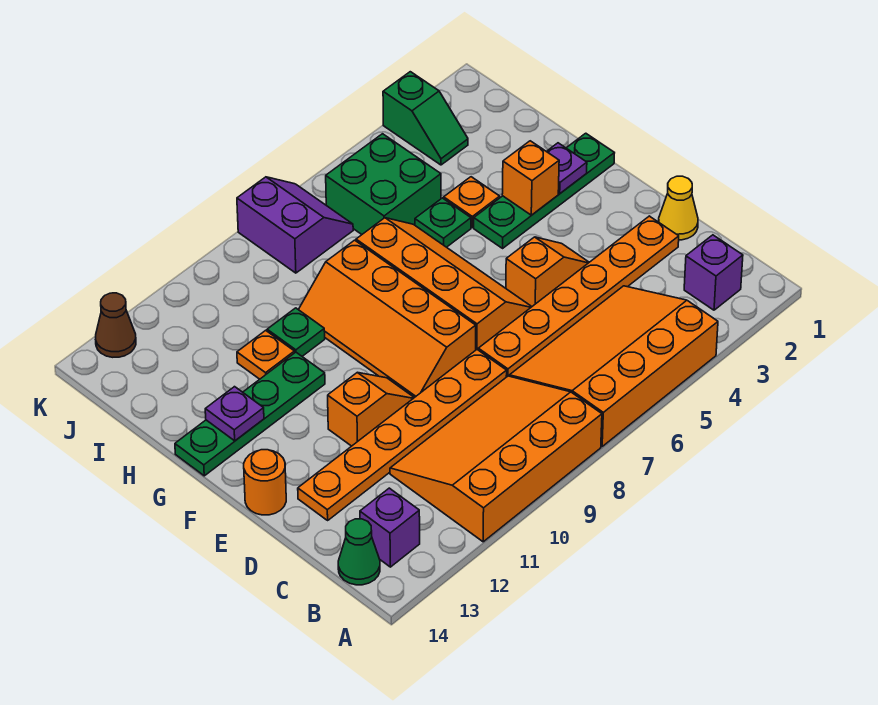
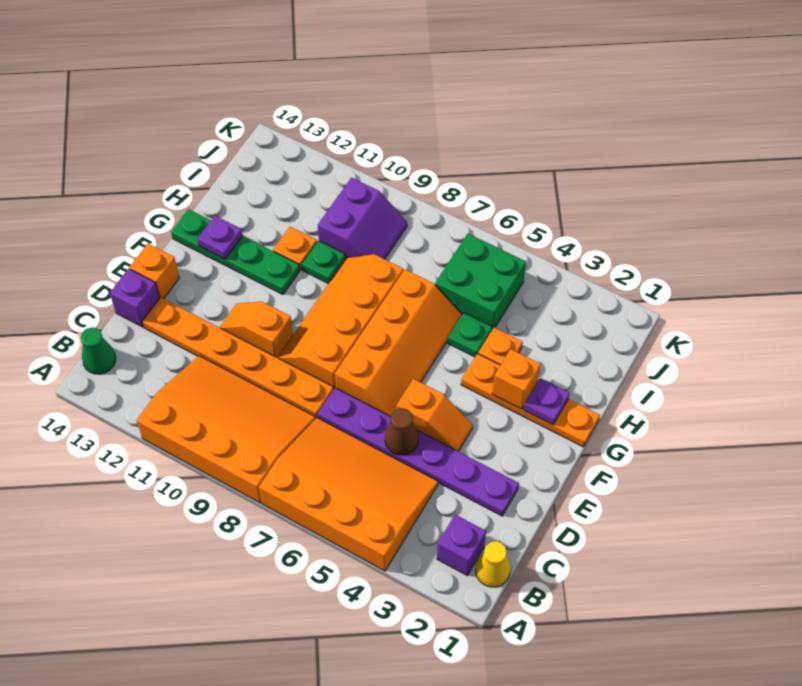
purple 1x1 brick [360,488,420,567] -> purple 1x1 brick moved to [110,269,159,327]
yellow 1x1 cone [659,176,698,240] -> yellow 1x1 cone moved to [475,541,511,587]
orange 1x6 plate [478,216,679,377] -> purple 1x6 plate [318,388,519,516]
orange 1x2 slope [328,373,414,446] -> orange 1x2 slope turned to [219,302,293,357]
orange 1x1 round brick [244,450,286,515] -> orange 1x1 brick [129,244,179,299]
green 1x4 plate [474,133,614,248] -> orange 1x4 plate [461,354,600,447]
green 1x2 slope [383,72,468,165] -> none
purple 2x2 slope [237,177,353,273] -> purple 2x2 slope moved to [318,178,407,259]
brown 1x1 cone [96,293,136,357] -> brown 1x1 cone moved to [385,408,419,455]

